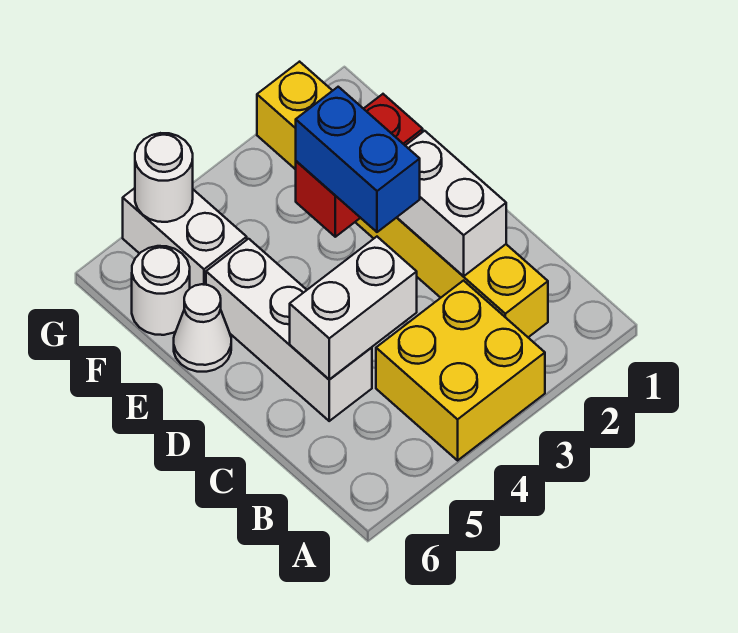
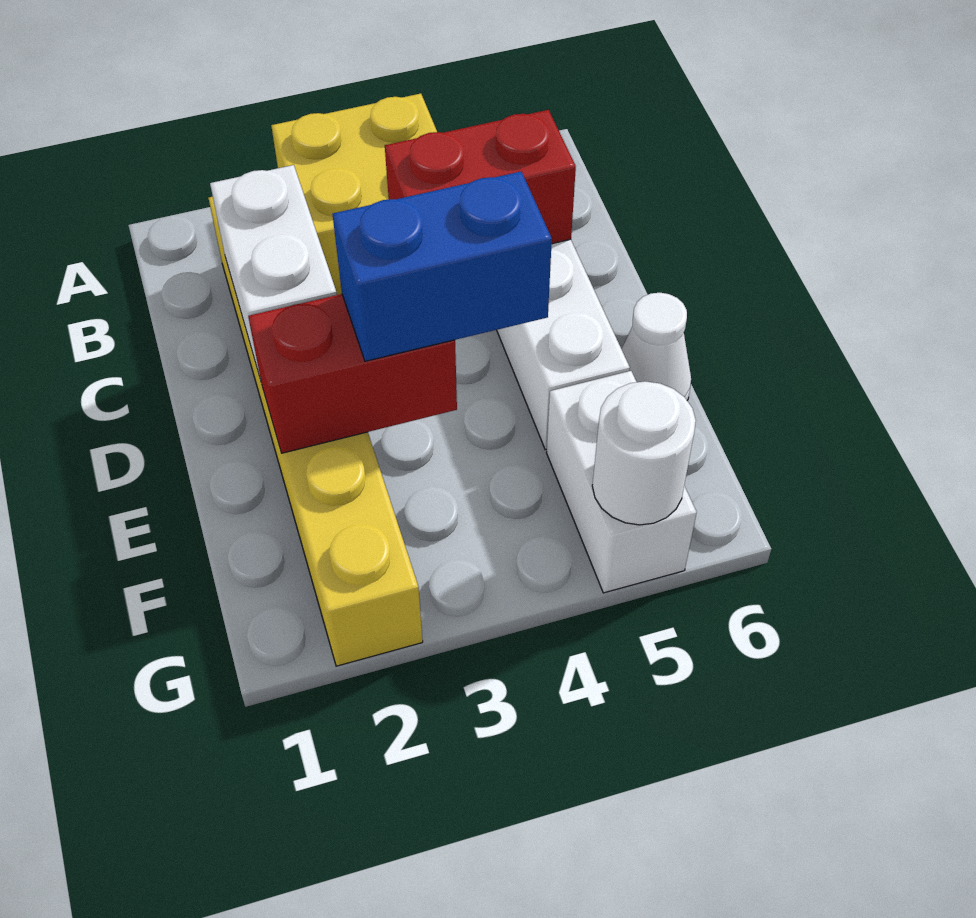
white 1x2 brick [290,237,417,380] -> red 1x2 brick [385,110,576,244]
blue 1x2 brick [296,87,420,232] -> blue 1x2 brick turned to [333,172,552,361]
white 1x1 round brick [132,246,190,335] -> none

